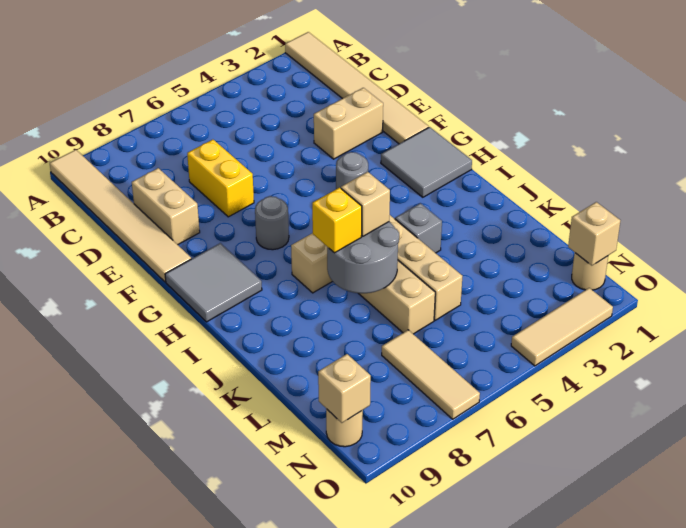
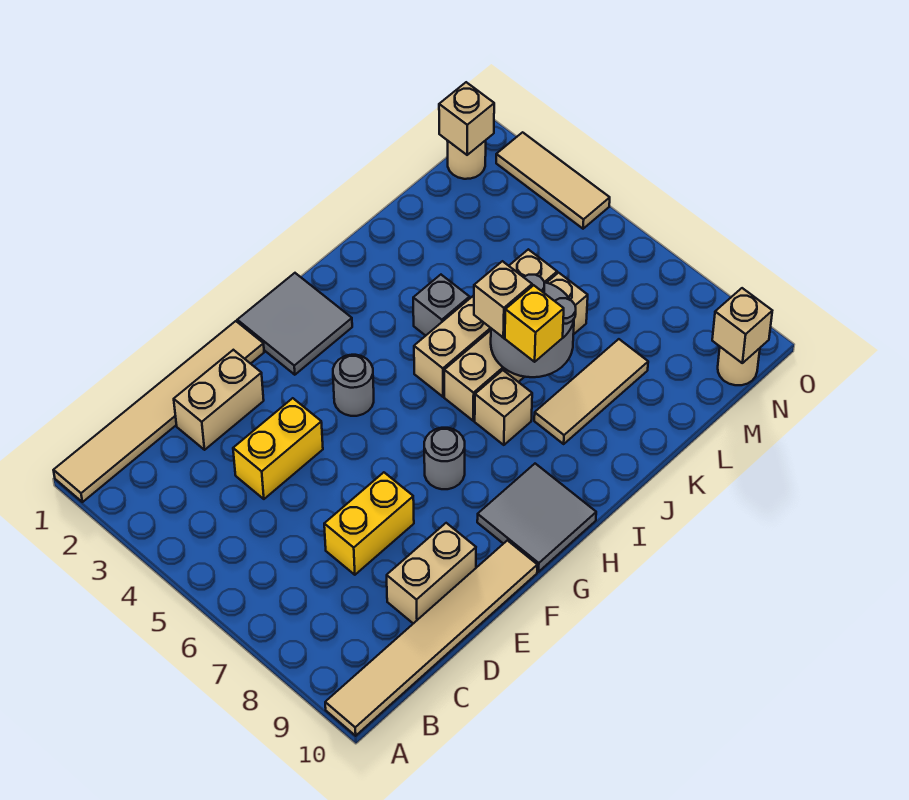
none -> yellow 1x2 brick [233,398,323,499]
tan 1x2 brick [314,88,383,159] -> tan 1x2 brick turned to [174,350,264,450]
tan 1x3 tile [382,330,480,419] -> tan 1x3 tile moved to [534,339,648,444]

